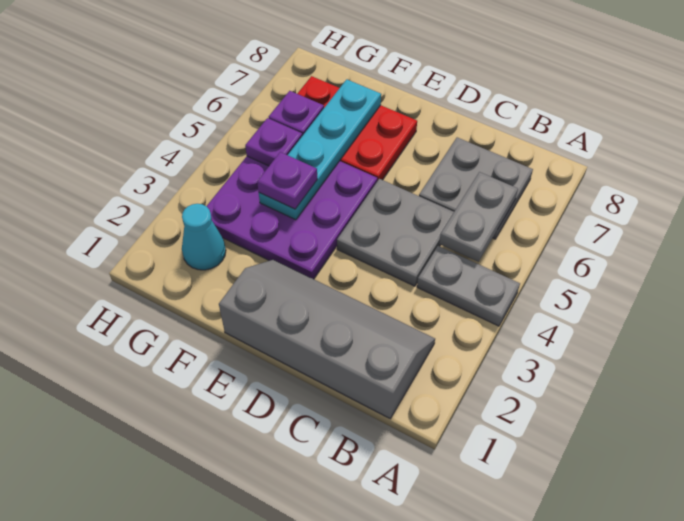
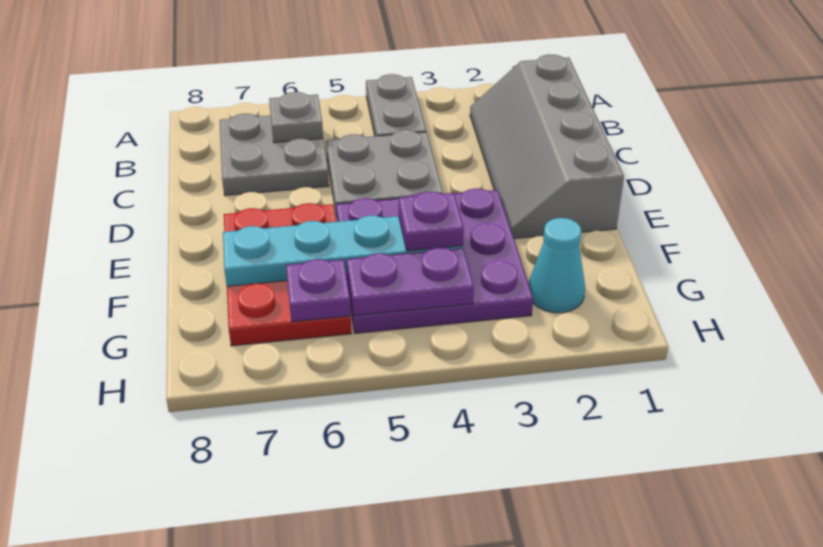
grey 1x2 plate [439,172,518,262] -> grey 1x1 plate [269,92,323,143]
purple 1x1 plate [245,118,302,166] -> purple 1x2 plate [347,248,474,316]

